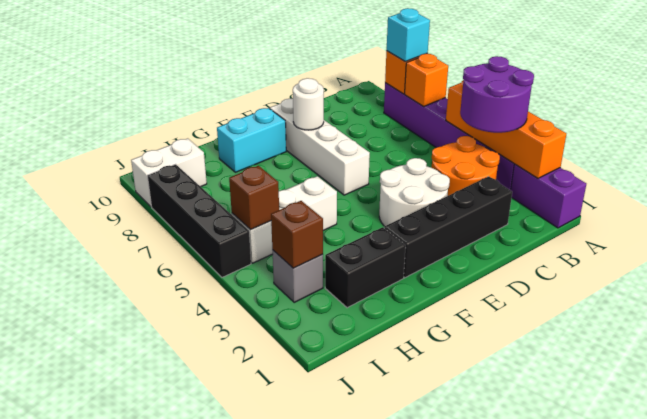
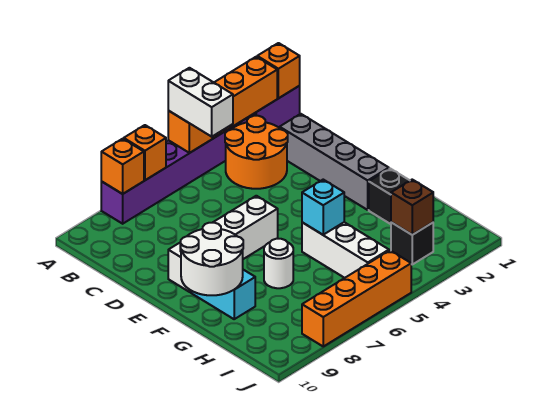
none -> orange 1x1 brick [257,43,300,98]
purple 2x2 round brick [460,56,534,133] -> none
cyan 1x1 brick [387,8,430,62] -> cyan 1x1 brick moved to [302,180,344,235]
black 1x4 brick [384,176,512,278] -> grey 1x4 brick [280,114,389,210]
white 2x2 round brick [379,158,450,226] -> white 2x2 round brick moved to [181,223,243,295]
white 1x1 round brick [293,78,324,130] -> white 1x1 round brick moved to [264,239,293,288]
grey 1x1 brick [273,250,323,303] -> black 1x1 brick [391,222,433,264]
brown 1x1 brick [229,166,279,230] -> none
white 1x2 brick [131,139,207,207] -> white 1x2 brick moved to [168,68,233,137]
black 1x4 brick [147,164,251,277] -> orange 1x4 brick [302,250,411,346]

